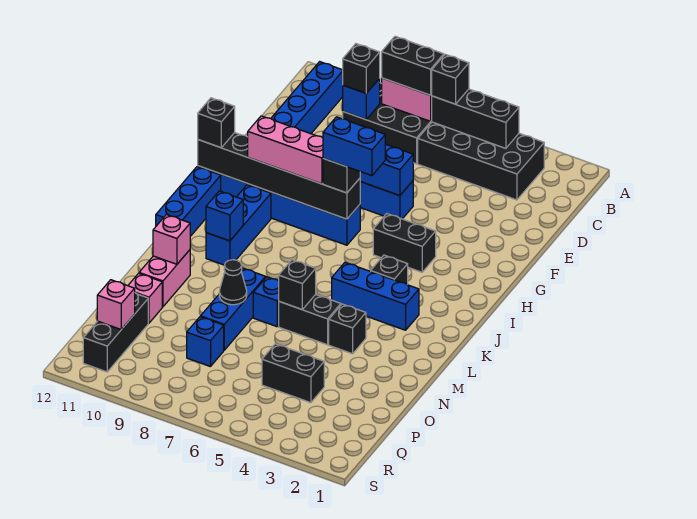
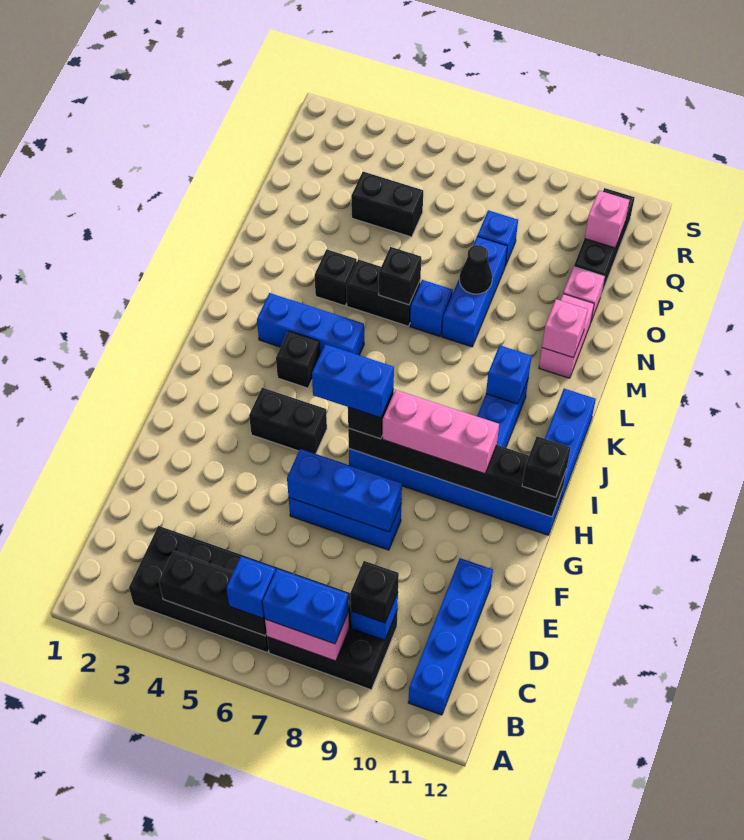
black 1x1 brick [432,54,469,104] -> blue 1x1 brick [226,556,275,618]
black 1x2 brick [382,36,444,95] -> blue 1x2 brick [263,569,348,644]

